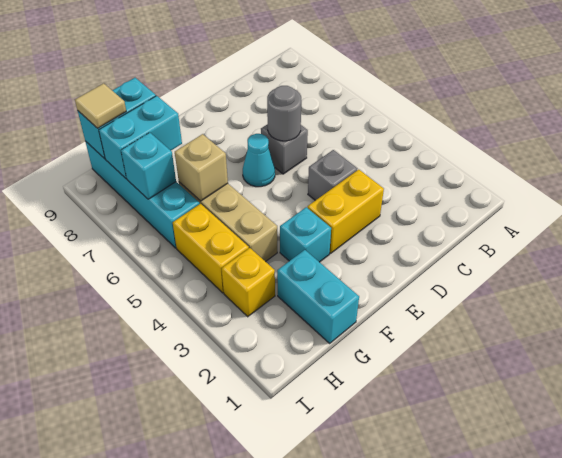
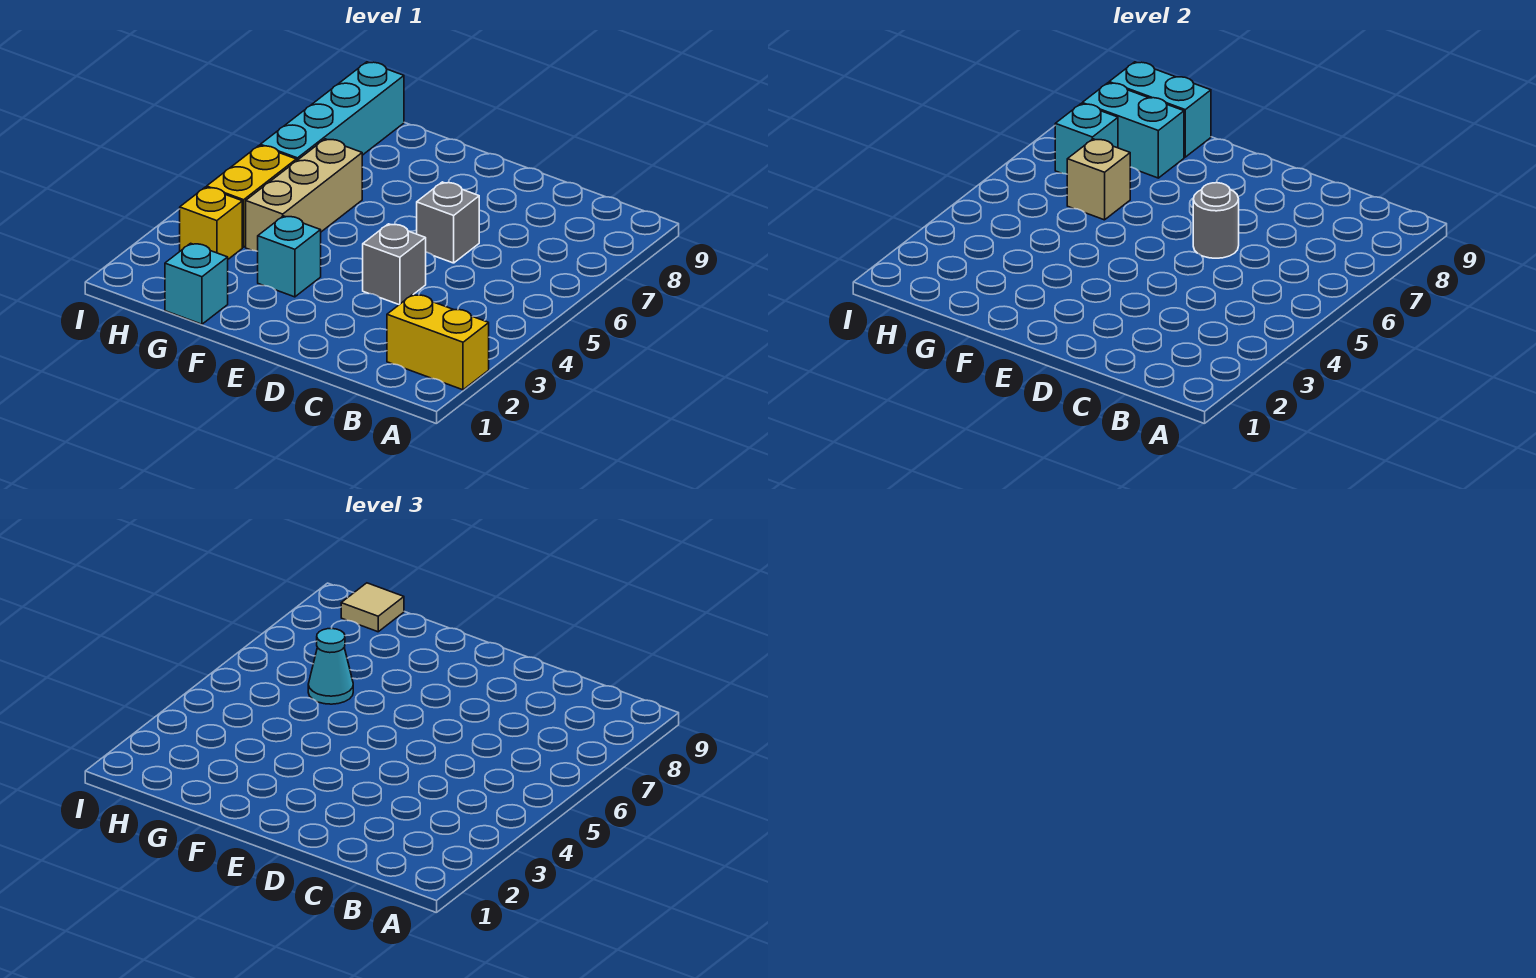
yellow 1x2 brick [308,170,384,253] -> yellow 1x2 brick moved to [387,294,489,390]
cyan 1x1 cone [243,134,275,187] -> cyan 1x1 cone moved to [308,629,353,704]
cyan 1x2 brick [277,250,359,343] -> cyan 1x1 brick [165,243,228,324]

